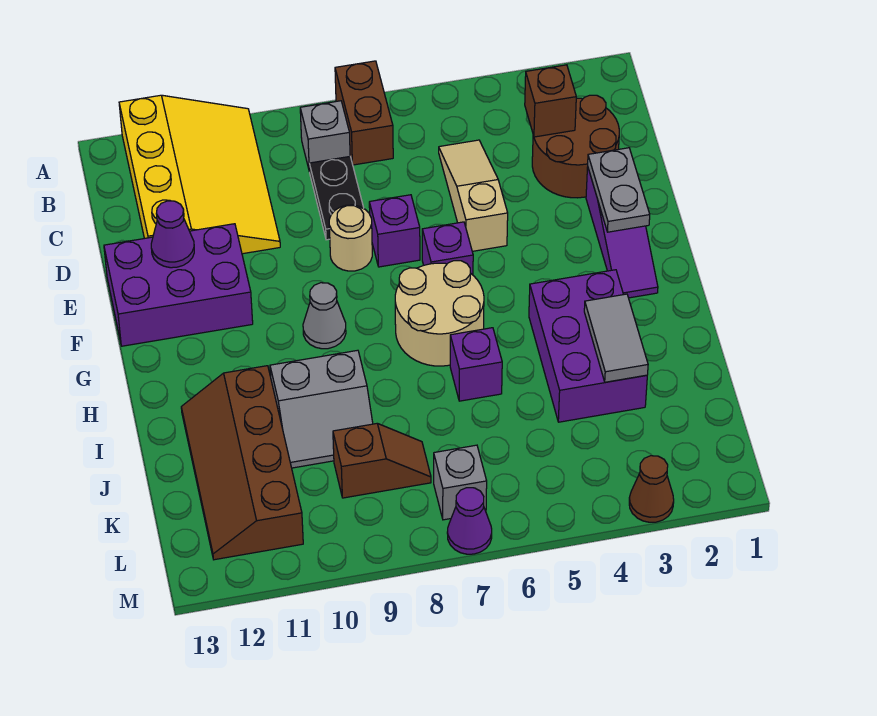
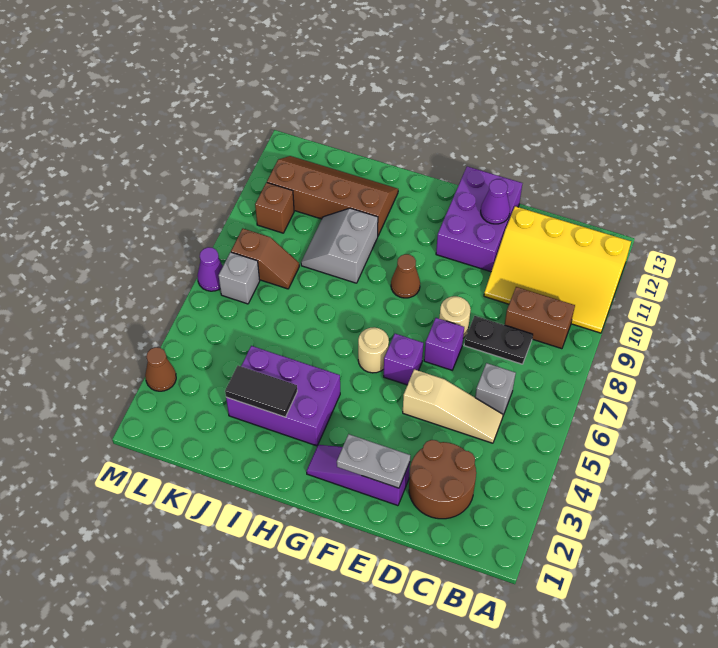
brown 1x2 brick [335,61,393,165] -> brown 1x2 brick moved to [505,287,575,349]
grey 1x1 brick [300,101,350,172] -> grey 1x1 brick moved to [475,363,516,415]
brown 1x1 brick [525,65,576,137] -> brown 1x1 brick moved to [255,183,294,233]
tan 2x2 round brick [395,261,484,366] -> tan 1x1 round brick [358,327,389,373]
grey 1x1 cone [303,283,346,349] -> brown 1x1 cone [391,254,420,298]
grey 1x2 tile [584,294,648,382] -> black 1x2 tile [225,366,297,417]
purple 1x1 brick [450,328,502,401] -> none
brown 1x2 slope [333,423,431,498] -> brown 1x2 slope turned to [231,229,299,289]

